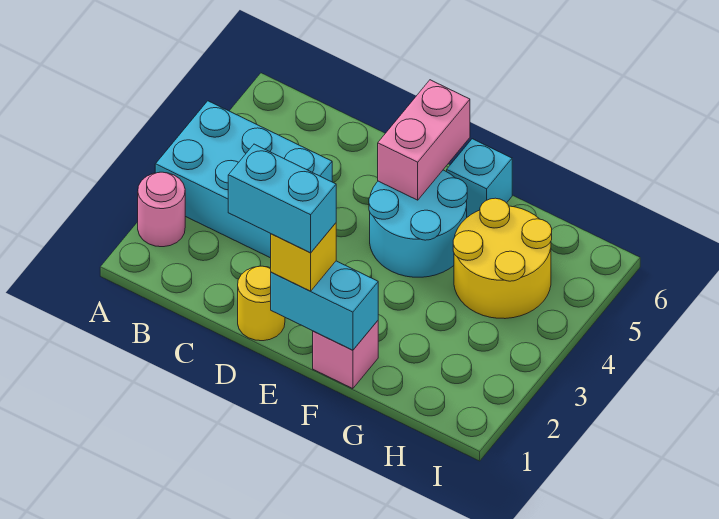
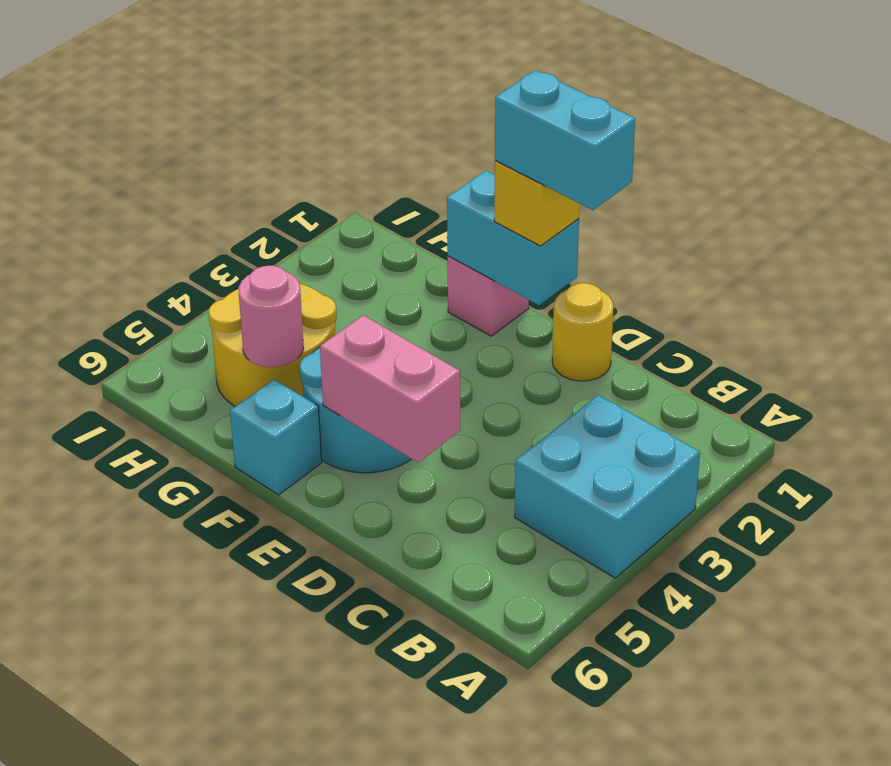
pink 1x1 round brick [138,172,185,247] -> pink 1x1 round brick moved to [239,266,303,367]
cyan 2x3 brick [155,101,332,258] -> cyan 2x2 brick [515,395,700,578]
pink 1x2 brick [378,80,470,200] -> pink 1x2 brick turned to [320,315,460,463]

